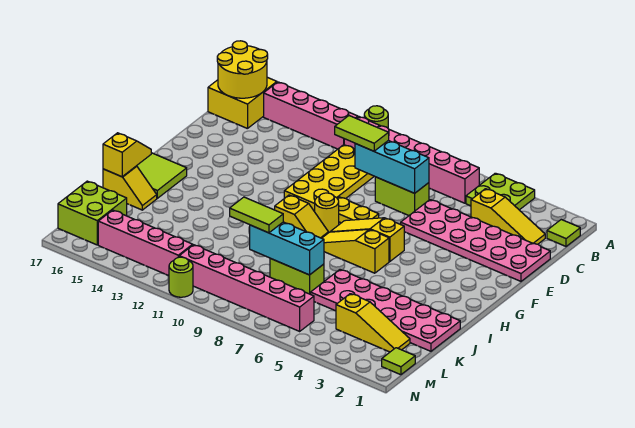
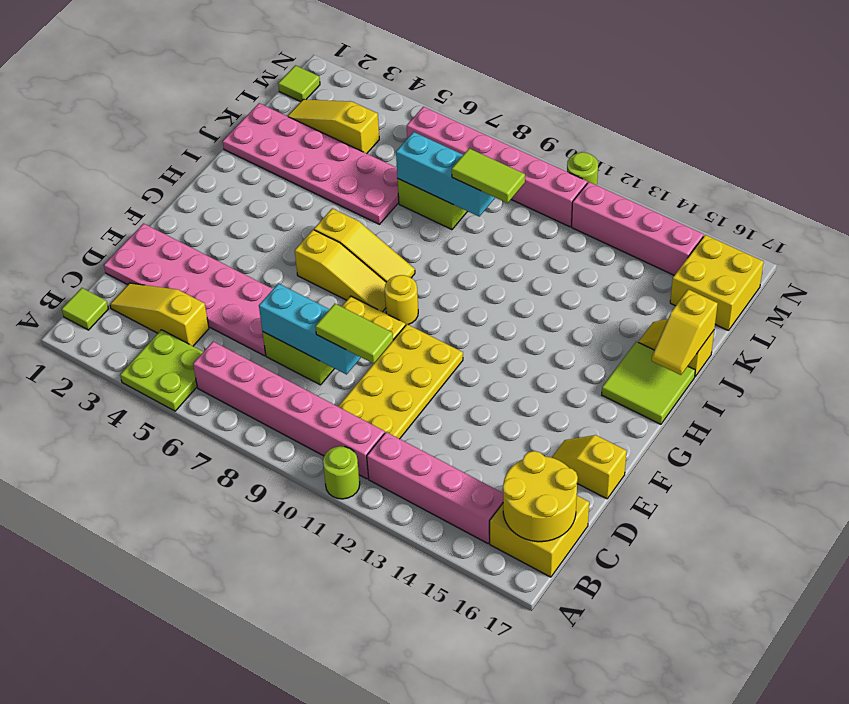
yellow 1x2 slope [275,195,328,238] -> yellow 1x2 slope moved to [552,435,627,499]
lime 2x2 brick [58,181,127,245] -> yellow 2x2 brick [670,235,764,331]

